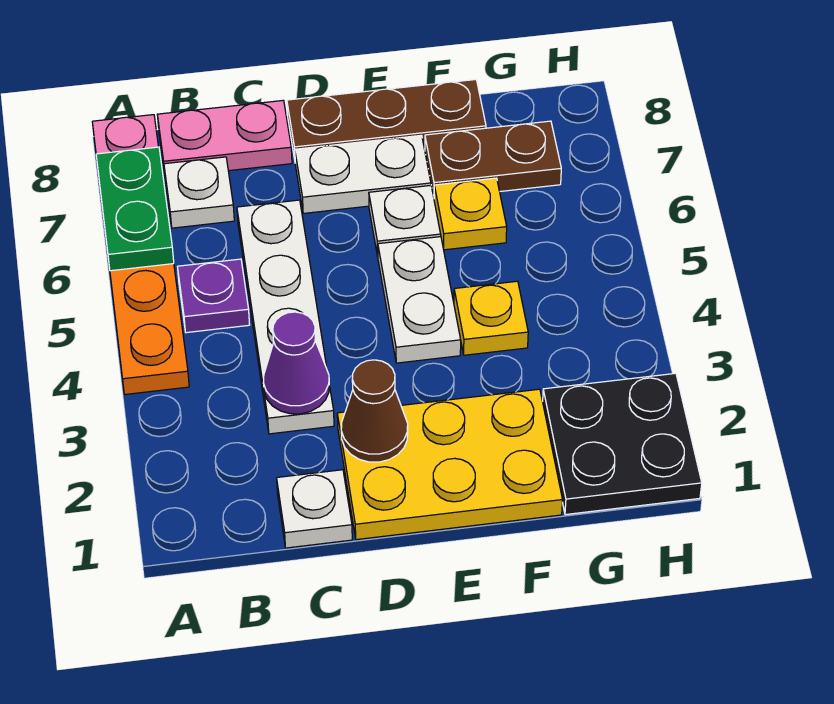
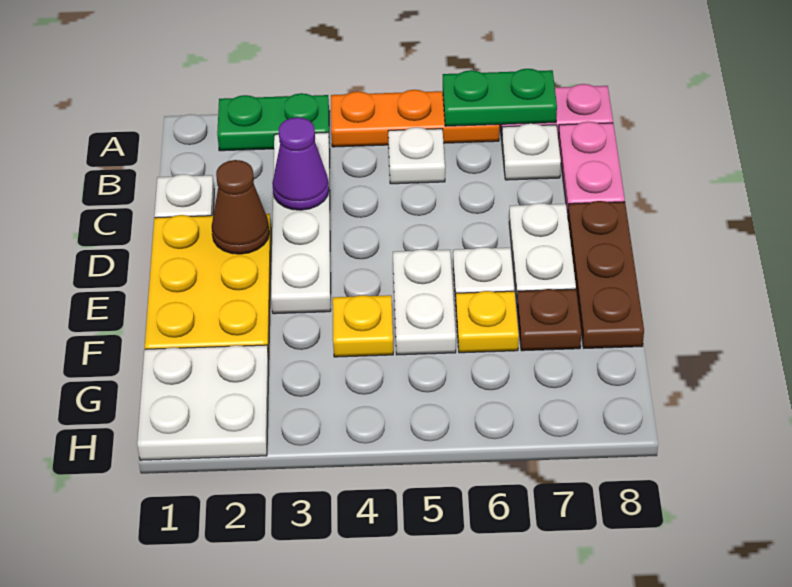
none -> green 1x2 plate [217,93,329,151]
purple 1x1 plate [178,259,250,333] -> white 1x1 plate [388,127,445,184]
white 1x4 plate [237,200,334,434] -> white 1x4 plate turned to [271,132,331,314]
white 1x2 plate [378,237,461,363] -> white 1x2 plate turned to [393,249,456,355]
brown 1x2 plate [425,121,561,197] -> brown 1x1 plate [517,289,581,351]
black 2x2 plate [543,373,702,515] -> white 2x2 plate [137,345,269,460]

